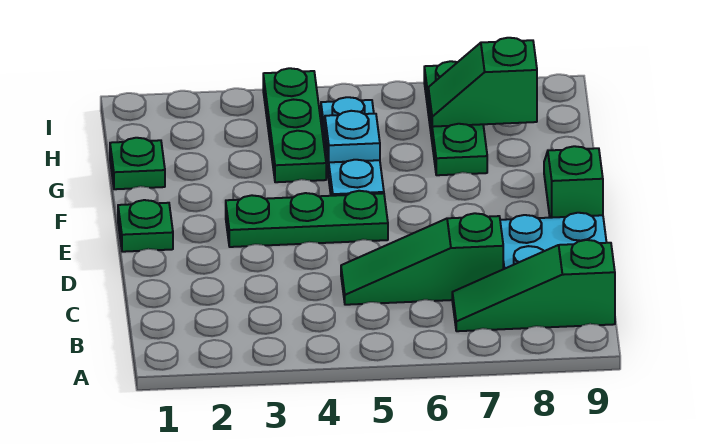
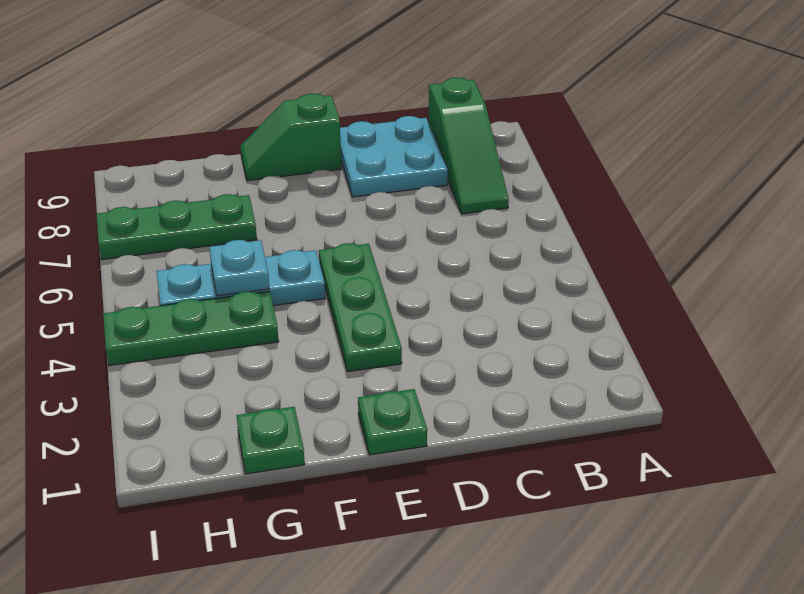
green 1x3 slope [341,213,503,305] -> none
green 1x2 slope [428,38,537,127] -> none

